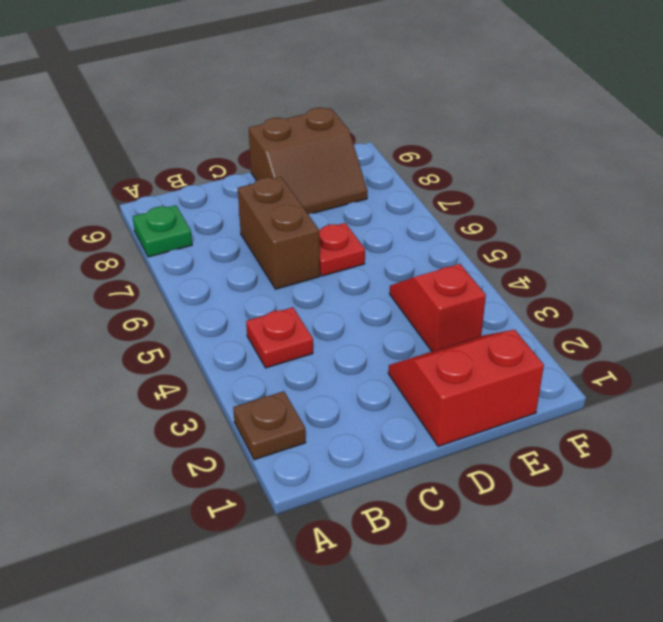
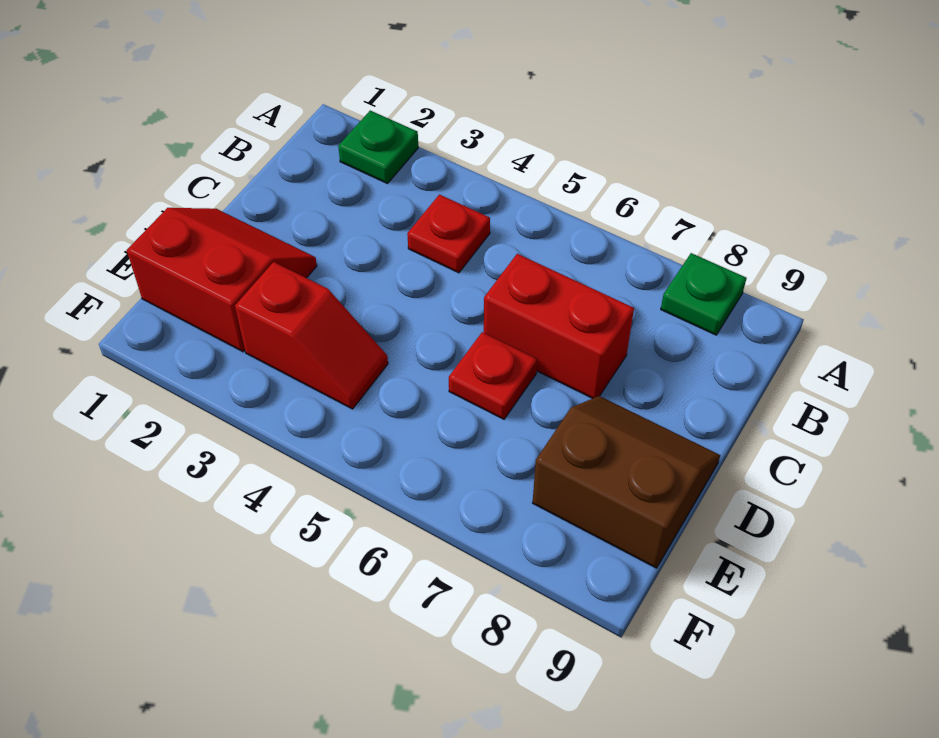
brown 1x1 plate [233,391,306,460] -> green 1x1 plate [338,111,418,184]
brown 1x2 brick [238,177,320,289] -> red 1x2 brick [484,254,634,399]
red 2x2 slope [388,330,544,446] -> red 2x2 slope turned to [127,208,317,352]
brown 2x2 slope [249,108,368,214] -> brown 2x2 slope turned to [533,396,720,568]

